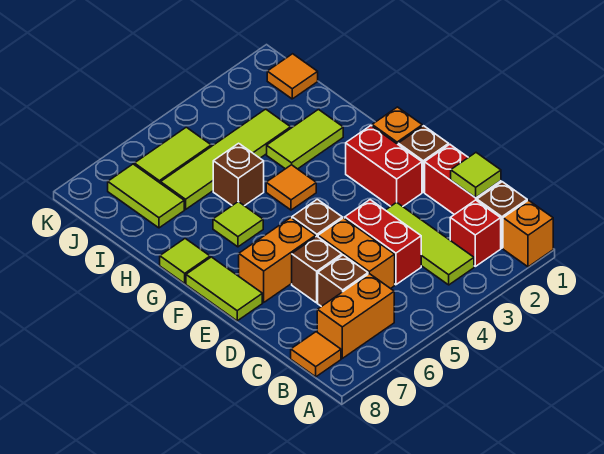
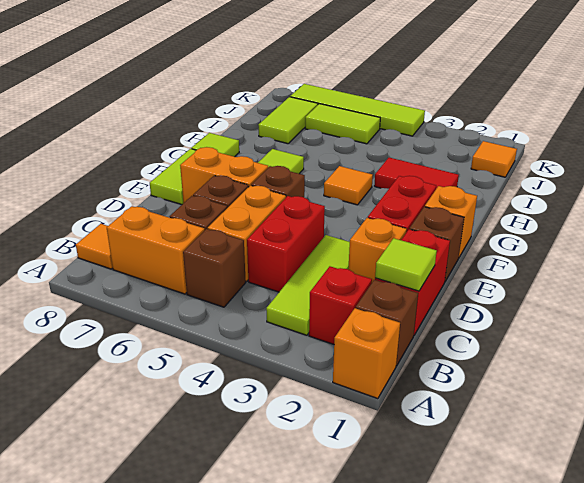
none -> orange 1x1 brick [348,218,407,282]
lime 1x2 tile [267,110,343,169] -> red 1x2 tile [374,158,459,189]
brown 1x1 brick [213,143,264,206] -> brown 1x1 brick moved to [183,229,246,307]
lime 1x4 tile [161,109,291,209] -> lime 1x4 tile moved to [290,84,425,136]

